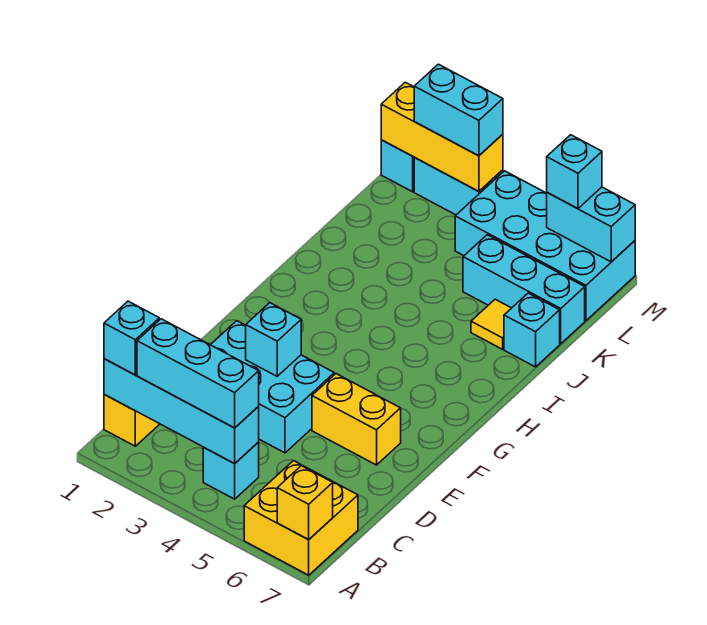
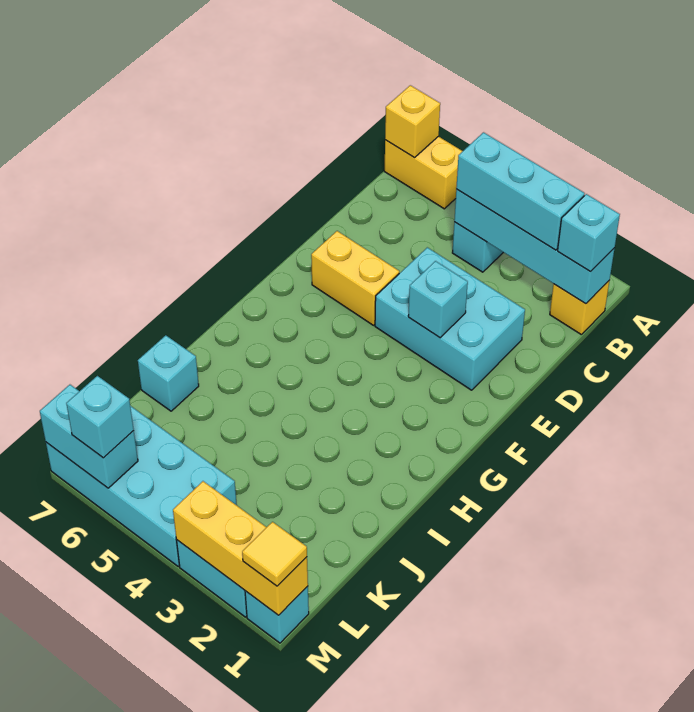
yellow 2x2 brick [244,461,358,575] -> yellow 1x2 brick [384,136,462,209]
yellow 1x1 tile [471,299,511,349] -> yellow 1x1 tile moved to [242,522,307,586]
cyan 1x3 brick [463,235,585,344] -> none
cyan 1x2 brick [414,64,503,156] -> none

